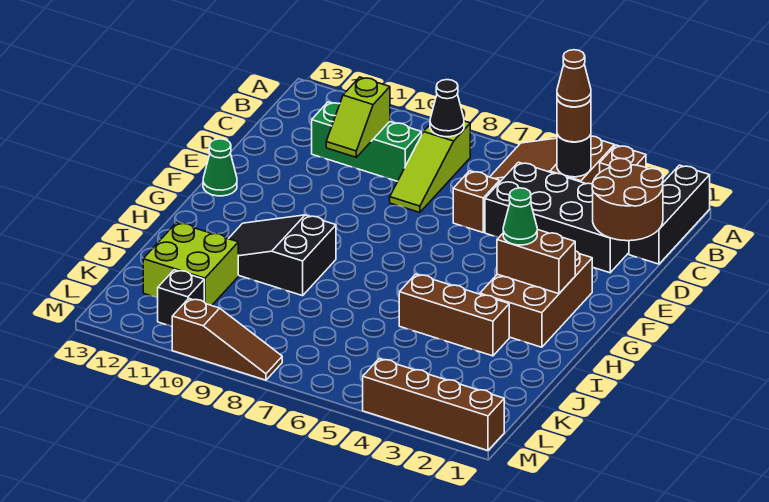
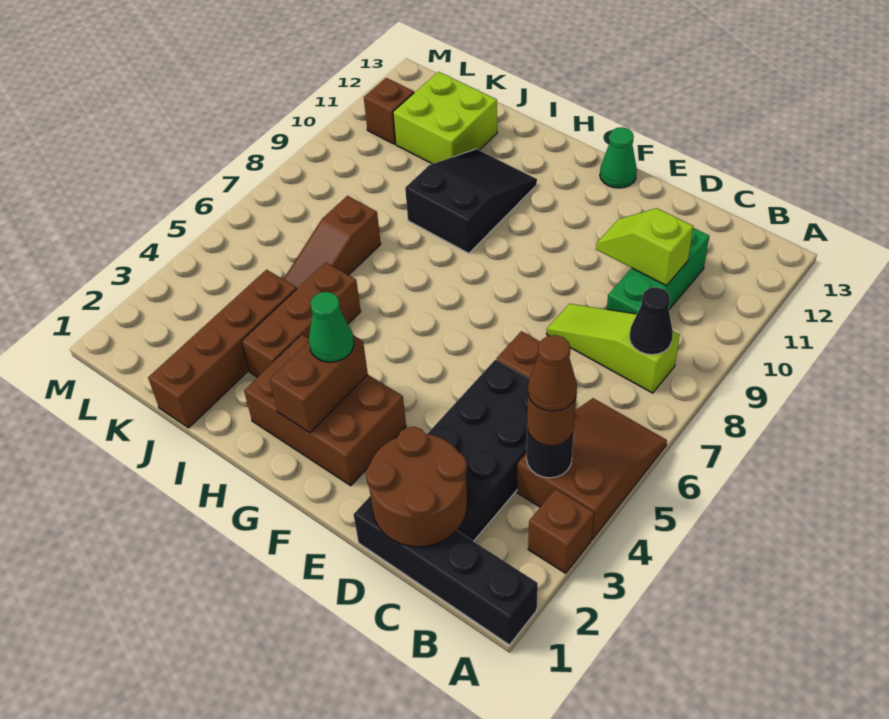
black 1x3 brick [629,165,710,264] -> black 1x4 brick [354,496,538,645]
black 1x1 brick [158,270,204,326] -> brown 1x1 brick [364,78,414,144]
brown 1x4 brick [363,359,504,450] -> brown 1x4 brick moved to [148,270,297,428]
brown 1x3 slope [172,299,282,380] -> brown 1x3 slope moved to [284,196,381,288]

